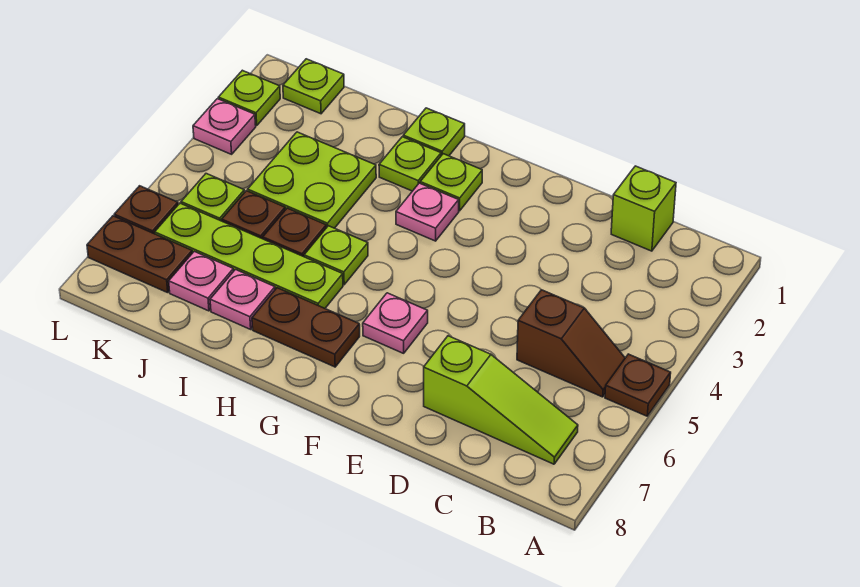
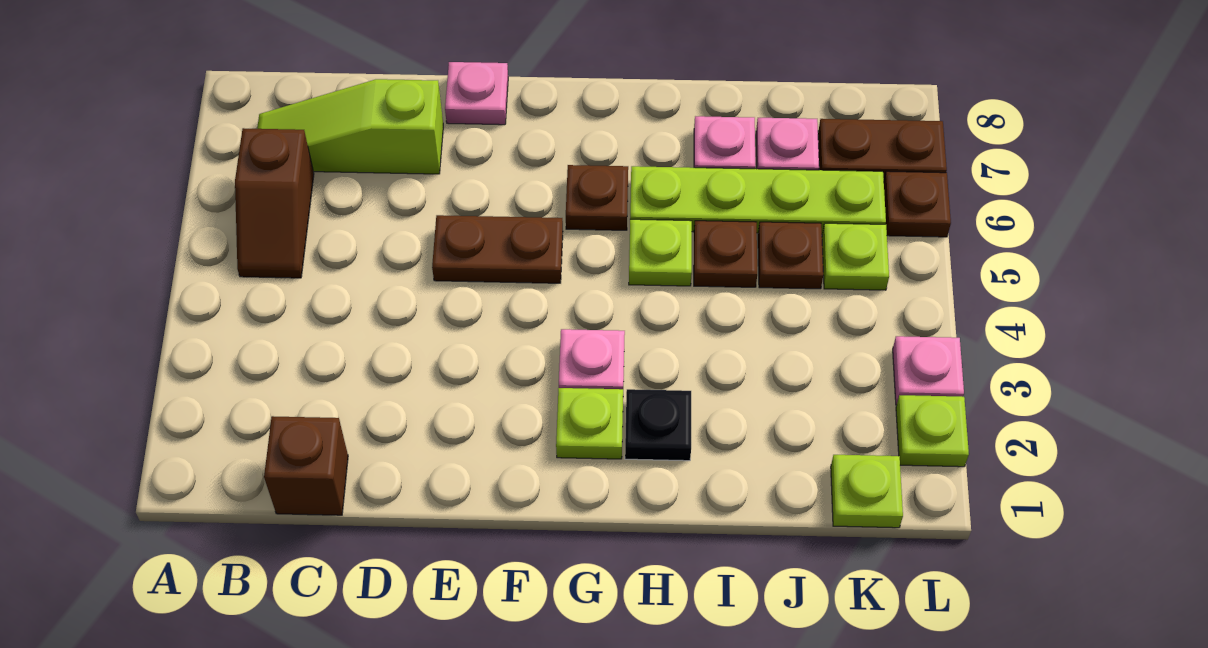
brown 1x1 plate [605,354,671,416] -> brown 1x1 plate moved to [566,165,628,230]
brown 1x2 slope [517,290,625,397] -> brown 1x2 slope turned to [235,128,314,278]
lime 1x1 brick [611,166,676,251] -> brown 1x1 brick [264,416,348,515]
pink 1x1 plate [363,293,428,353] -> pink 1x1 plate moved to [445,62,508,125]
brown 1x2 plate [252,288,360,367] -> brown 1x2 plate moved to [432,215,563,283]
lime 1x1 plate [403,108,465,156] -> none
lime 1x1 plate [379,137,441,191] -> black 1x1 plate [625,389,691,461]
lime 2x2 plate [248,132,376,228] -> none

